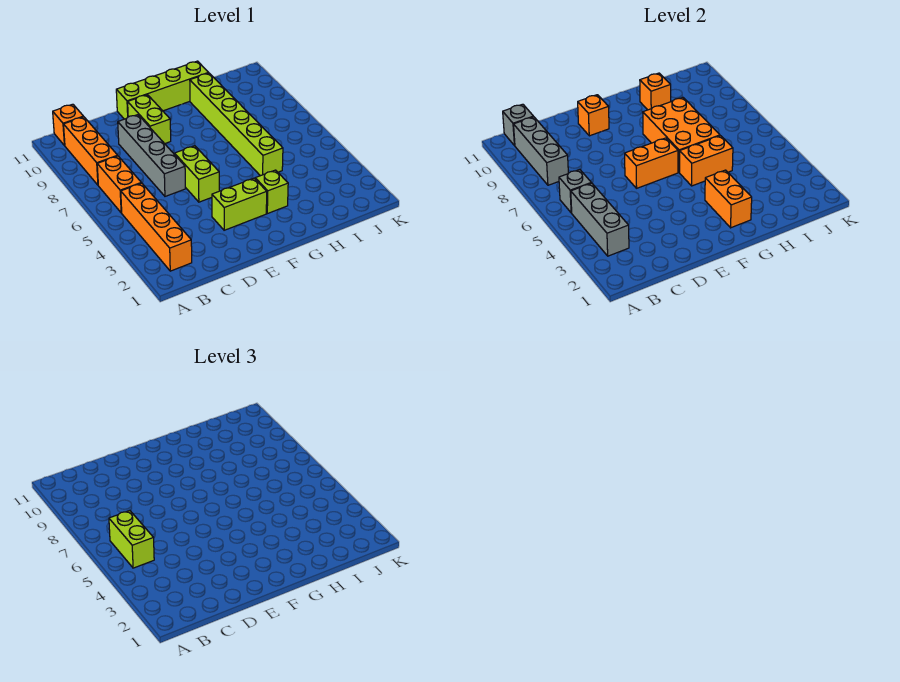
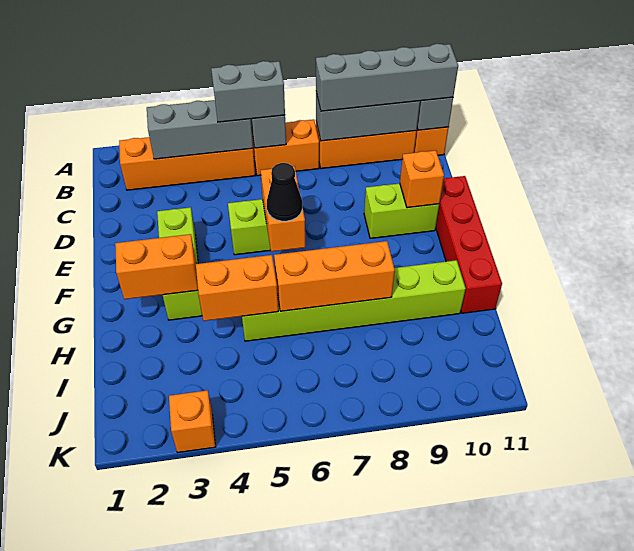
lime 1x2 brick [109,511,154,568] -> grey 1x2 brick [211,61,285,122]
grey 1x4 brick [118,115,186,196] -> grey 1x4 brick moved to [316,44,458,111]
lime 1x4 brick [116,61,208,119] -> red 1x4 brick [436,176,502,313]
none -> black 1x1 cone [267,163,302,221]
orange 1x2 brick [680,136,733,186] -> orange 1x2 brick turned to [196,255,278,321]
orange 2x3 brick [643,97,720,172] -> orange 1x3 brick [274,241,395,311]
orange 1x1 brick [640,73,671,110] -> orange 1x1 brick moved to [169,390,215,453]

